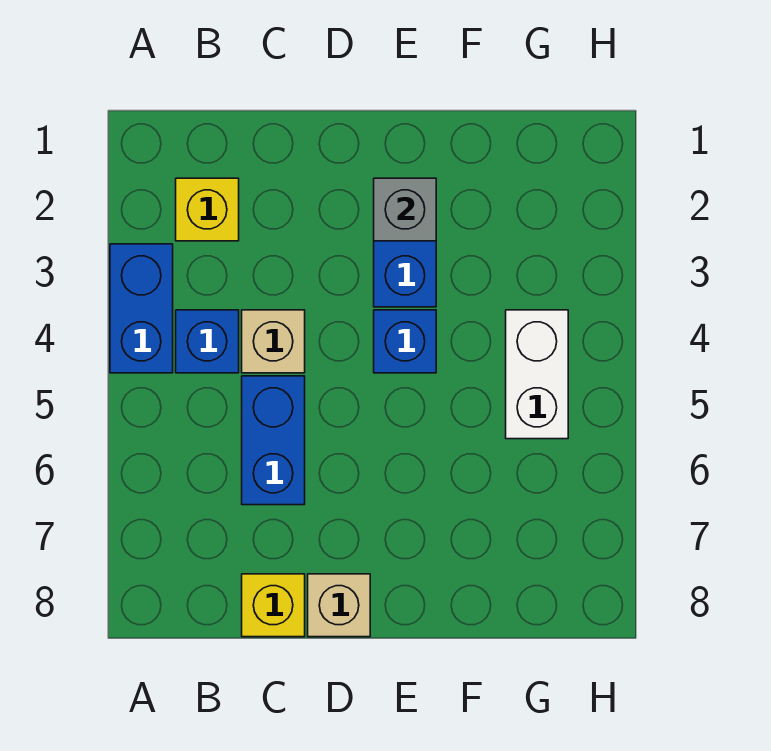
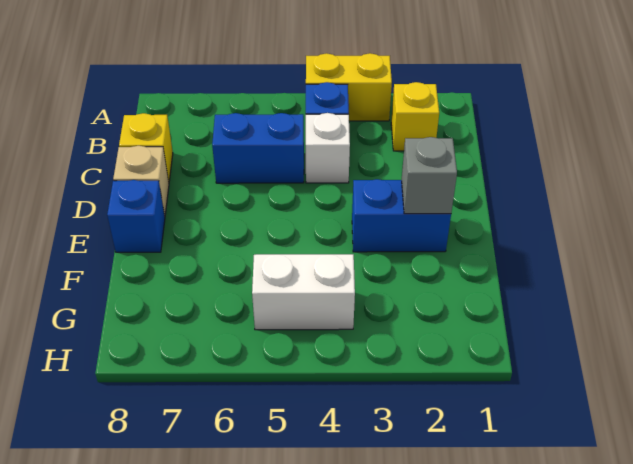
blue 1x2 brick [110,244,173,373] -> yellow 1x2 brick [306,53,392,121]
tan 1x1 brick [242,310,305,373] -> white 1x1 brick [306,113,350,183]
blue 1x1 brick [374,310,436,373] -> blue 1x1 brick moved to [107,180,165,252]

